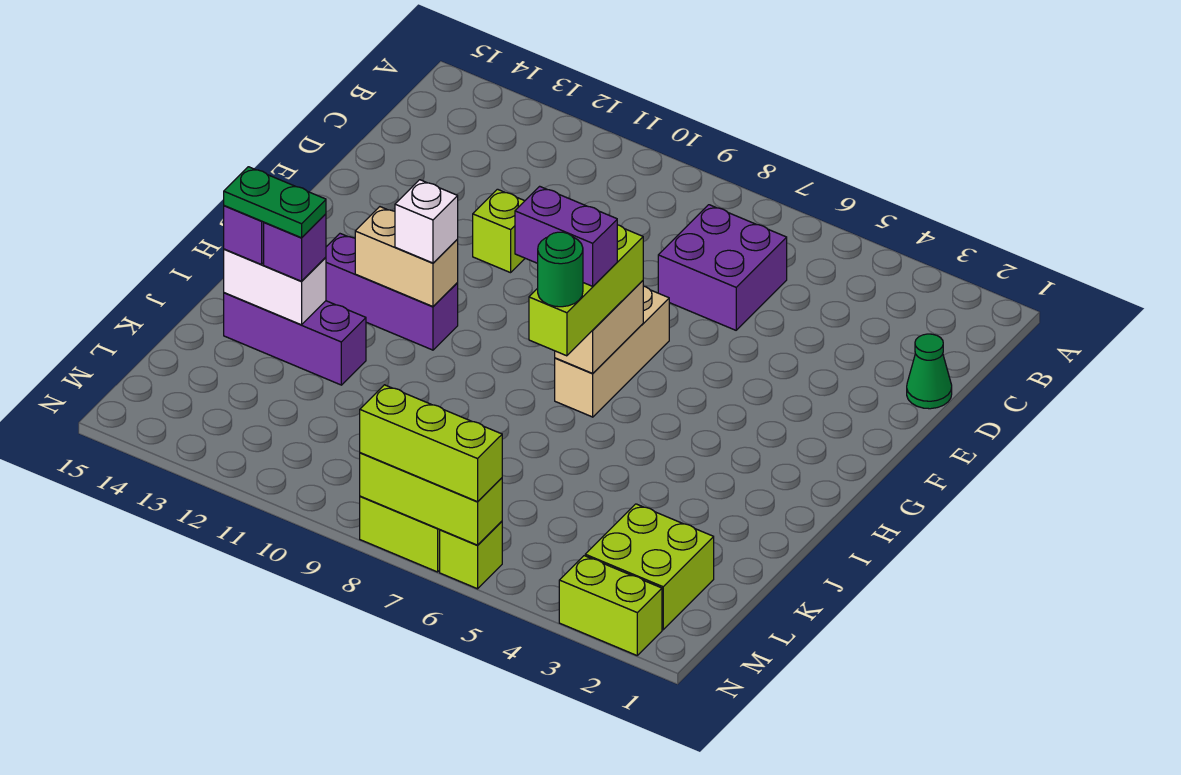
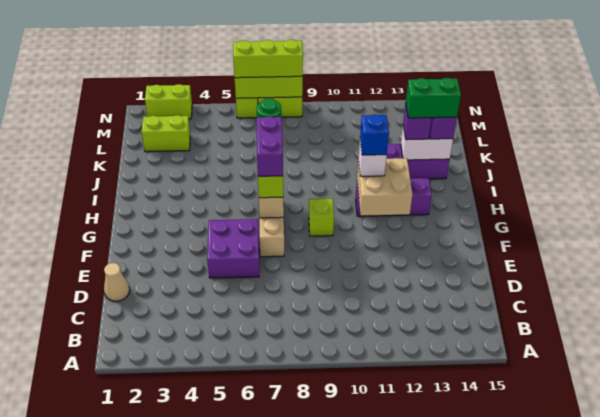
purple 2x2 brick [658,205,787,330] -> purple 2x2 brick moved to [207,219,259,278]
green 1x1 cone [907,334,952,409] -> tan 1x1 cone [104,263,130,301]
lime 1x1 brick [473,189,525,273] -> lime 1x1 brick moved to [309,199,334,236]
purple 1x2 brick [515,186,617,286] -> purple 1x2 brick turned to [257,116,283,176]
tan 1x2 brick [355,207,458,307] -> tan 2x2 brick [357,158,413,216]
none -> blue 1x1 brick [360,114,389,155]
green 1x2 plate [224,167,326,238] -> green 1x2 brick [406,78,461,118]
lime 2x2 brick [585,504,714,630] -> lime 1x2 brick [142,115,190,152]

